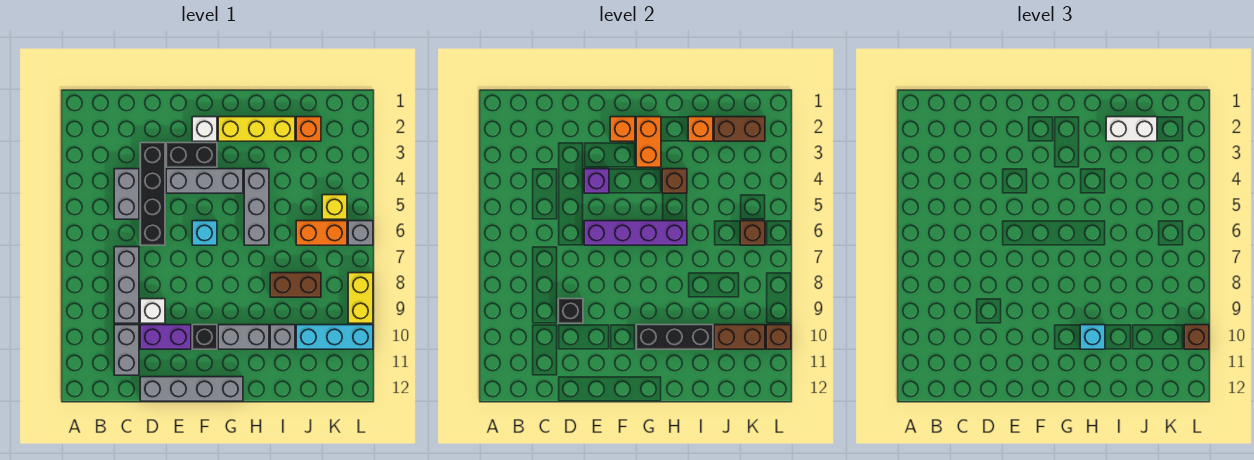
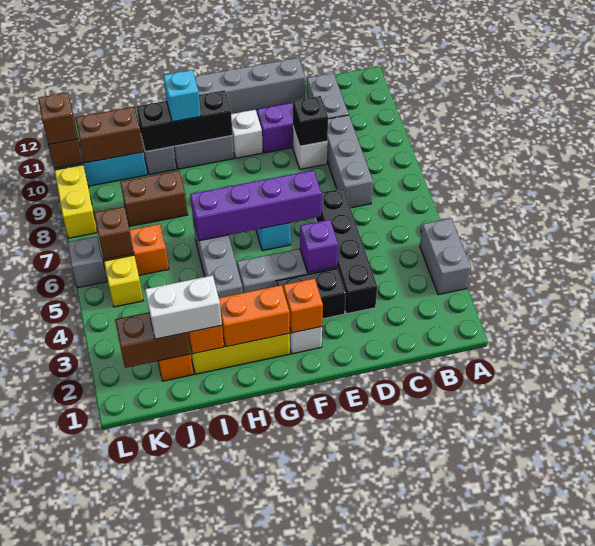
grey 1x2 brick [114,169,139,219] -> grey 1x2 brick moved to [420,218,471,295]
black 1x1 brick [192,325,217,349] -> white 1x1 brick [231,110,263,158]
orange 1x2 brick [636,117,661,167] -> orange 1x2 brick turned to [219,285,290,347]
brown 1x1 brick [662,169,687,193] -> none

